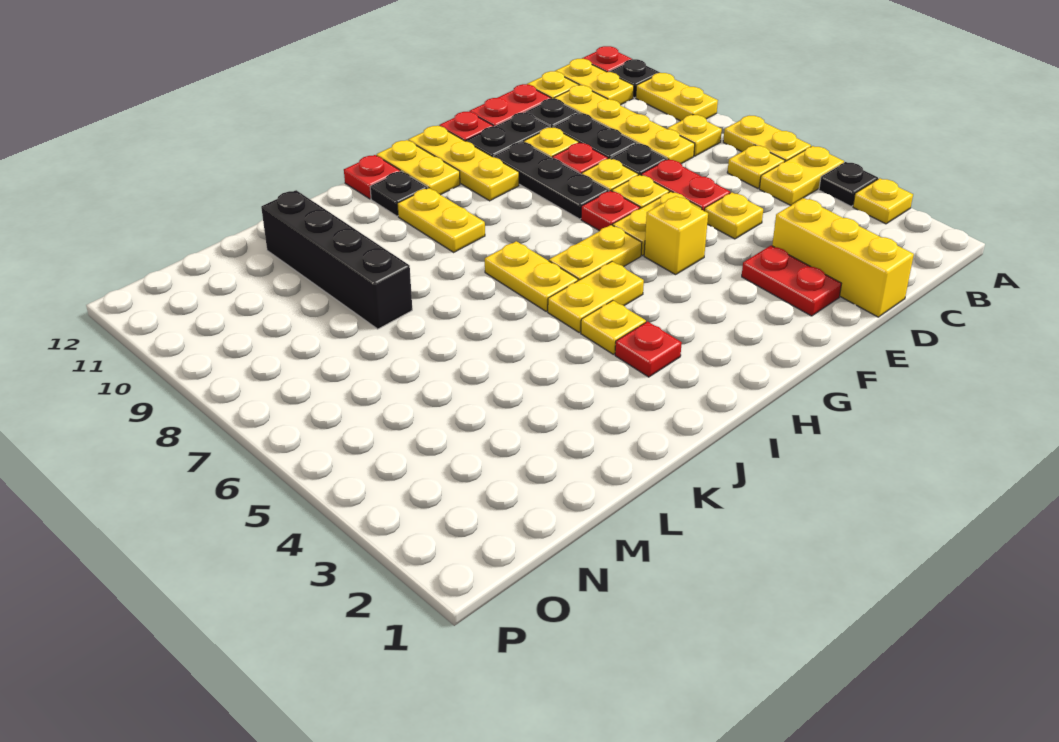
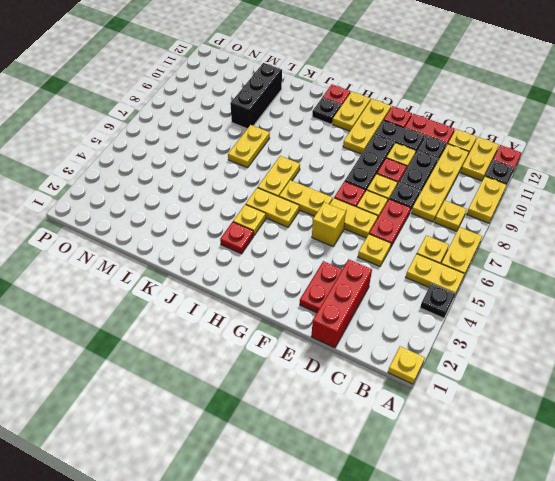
yellow 1x1 plate [853,178,913,224] -> yellow 1x1 plate moved to [388,346,425,384]
yellow 1x3 brick [772,198,914,317] -> red 1x3 brick [311,260,372,348]
yellow 1x2 plate [397,188,485,252] -> yellow 1x2 plate moved to [228,125,270,168]
black 1x4 brick [261,190,412,329] -> black 1x3 brick [230,63,282,129]

